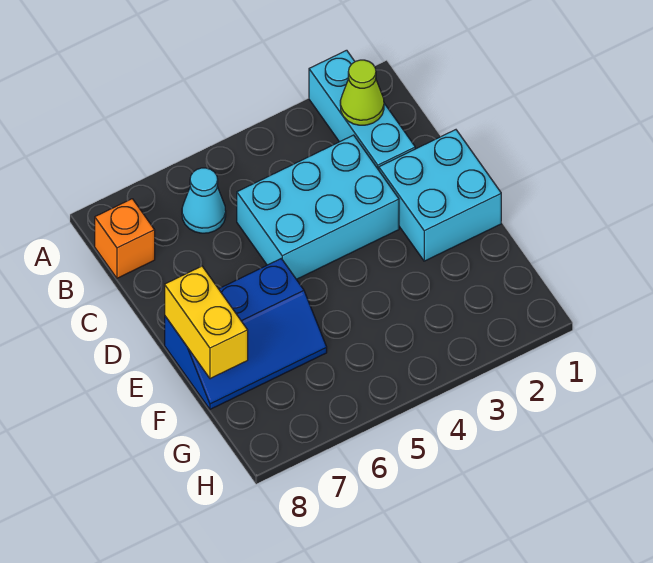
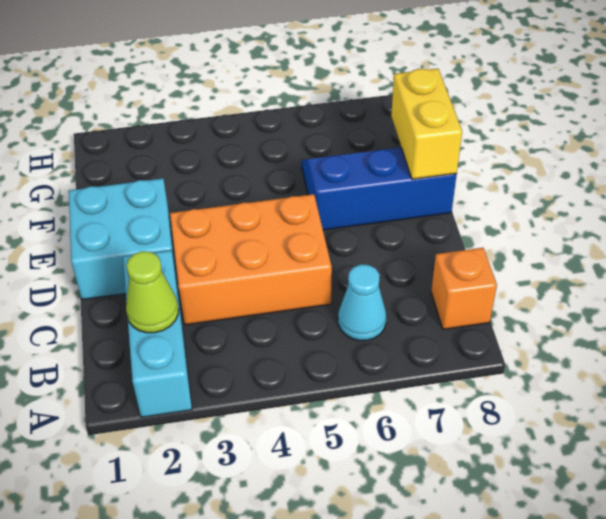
cyan 2x3 brick [237,135,399,279] -> orange 2x3 brick [170,194,332,325]

